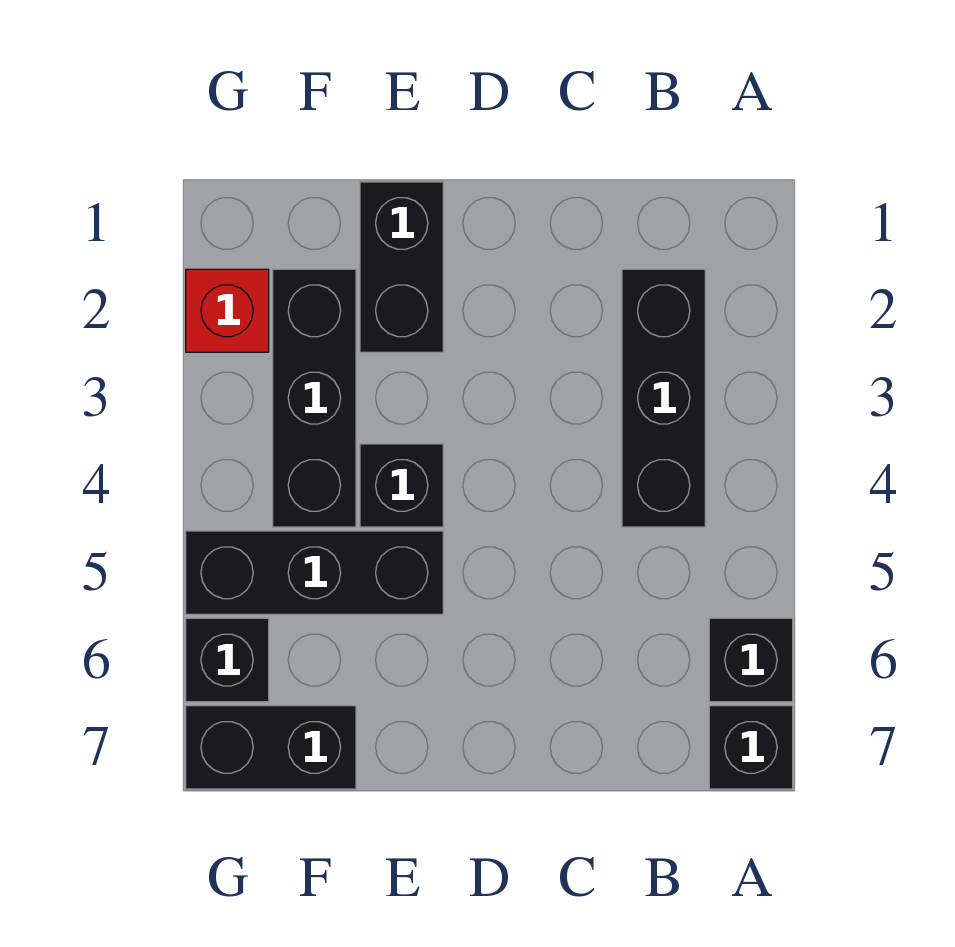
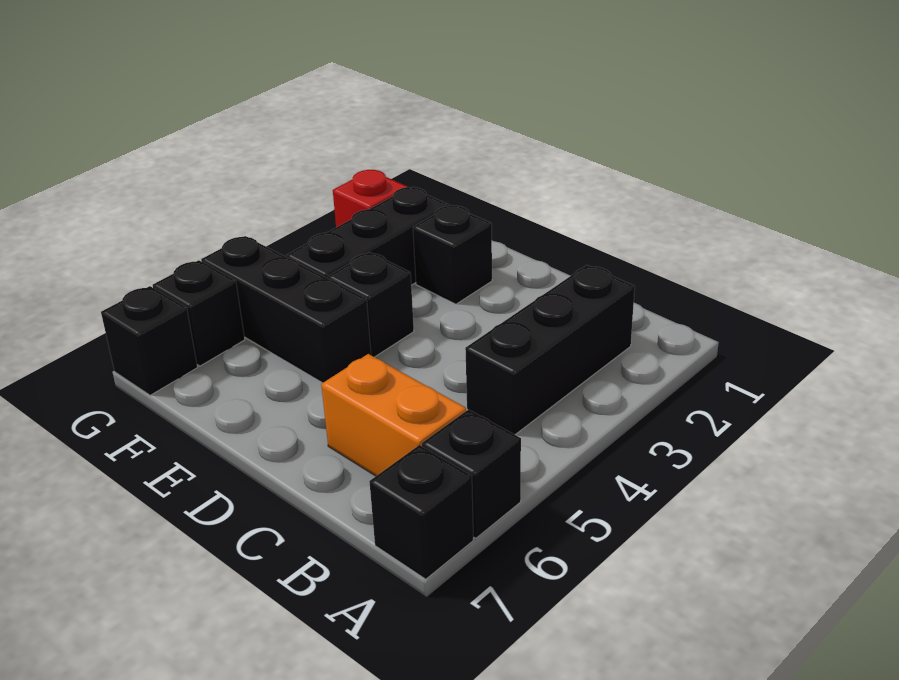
none -> orange 1x2 brick [321,354,466,476]
black 1x2 brick [360,182,443,352] -> black 1x1 brick [413,205,492,304]
black 1x2 brick [186,706,356,789] -> black 1x1 brick [101,286,198,395]

